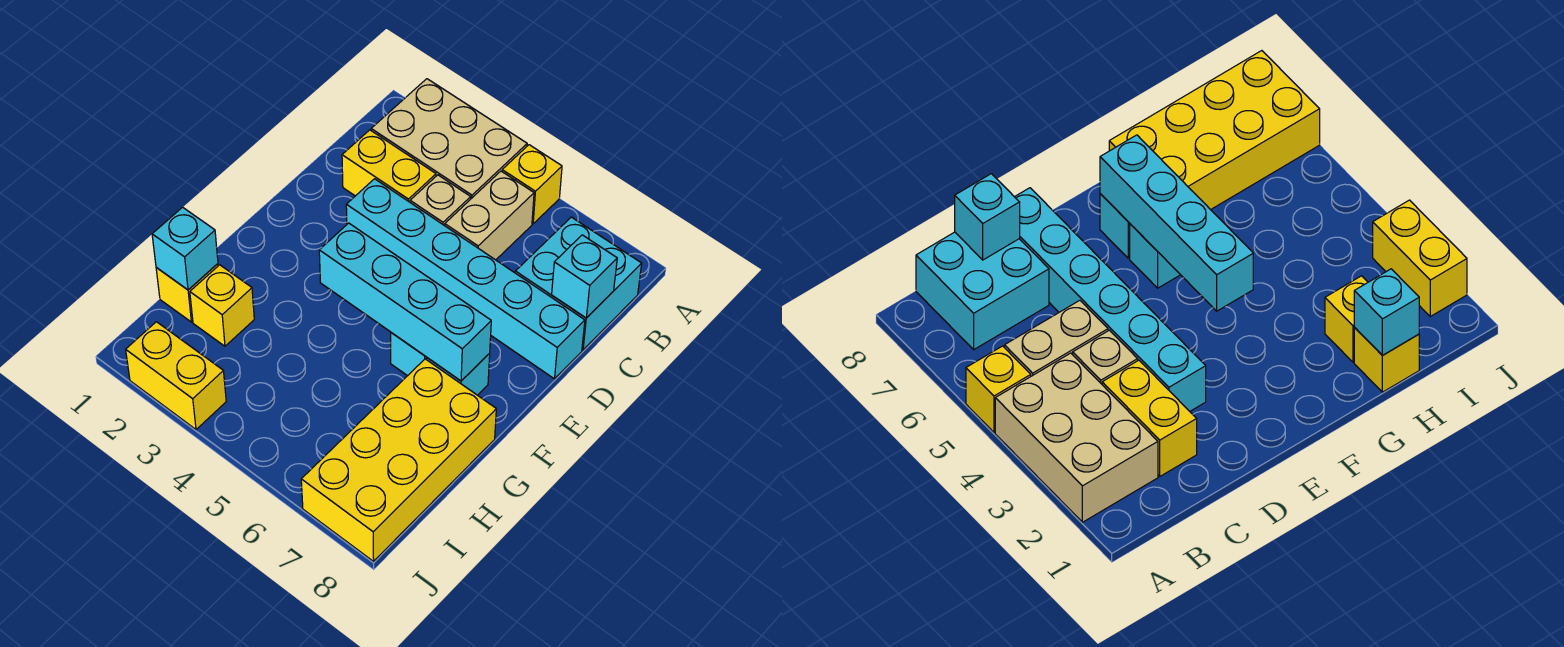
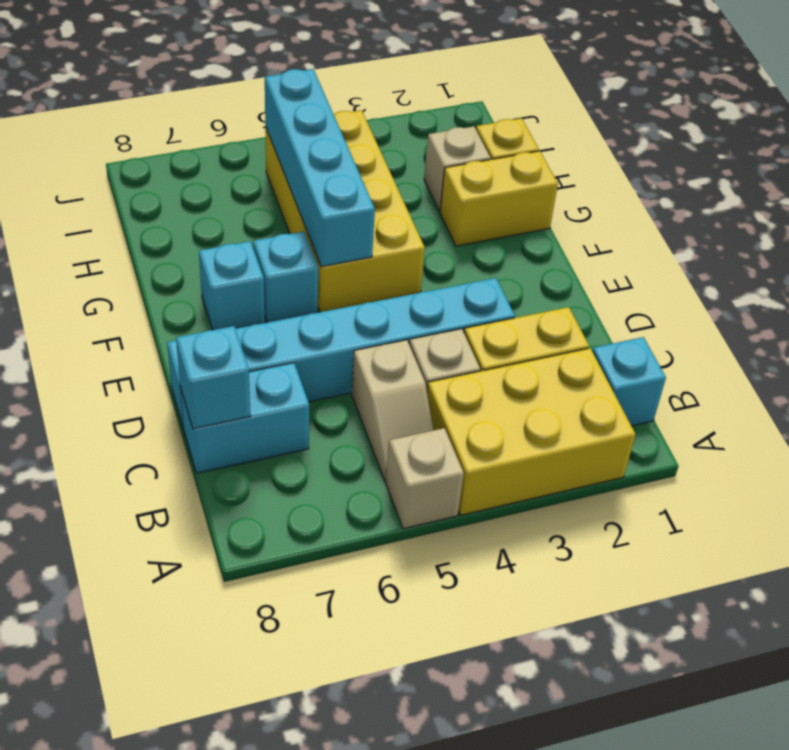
tan 2x3 brick [371,79,527,199] -> yellow 2x3 brick [427,348,636,515]
yellow 1x1 brick [502,145,562,224] -> tan 1x1 brick [386,428,464,529]
tan 1x2 brick [445,171,534,260] -> tan 1x2 slope [352,340,434,481]
cyan 2x2 brick [515,217,642,350] -> cyan 1x2 brick [180,363,309,473]
cyan 1x4 brick [319,223,491,381] -> cyan 1x4 brick turned to [265,69,375,267]
yellow 2x4 brick [301,359,496,561] -> yellow 2x4 brick moved to [265,110,425,312]
cyan 1x1 brick [152,207,218,290] -> cyan 1x1 brick moved to [592,337,666,426]
yellow 1x1 brick [190,265,254,346] -> tan 1x1 brick [424,126,491,211]
yellow 1x2 brick [126,322,226,429] -> yellow 1x2 brick moved to [440,151,558,246]

